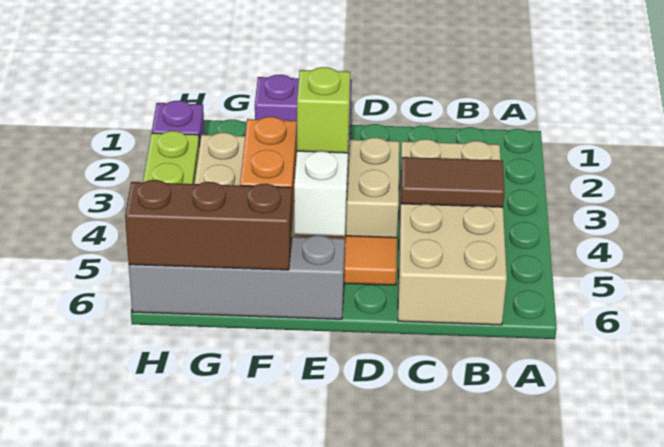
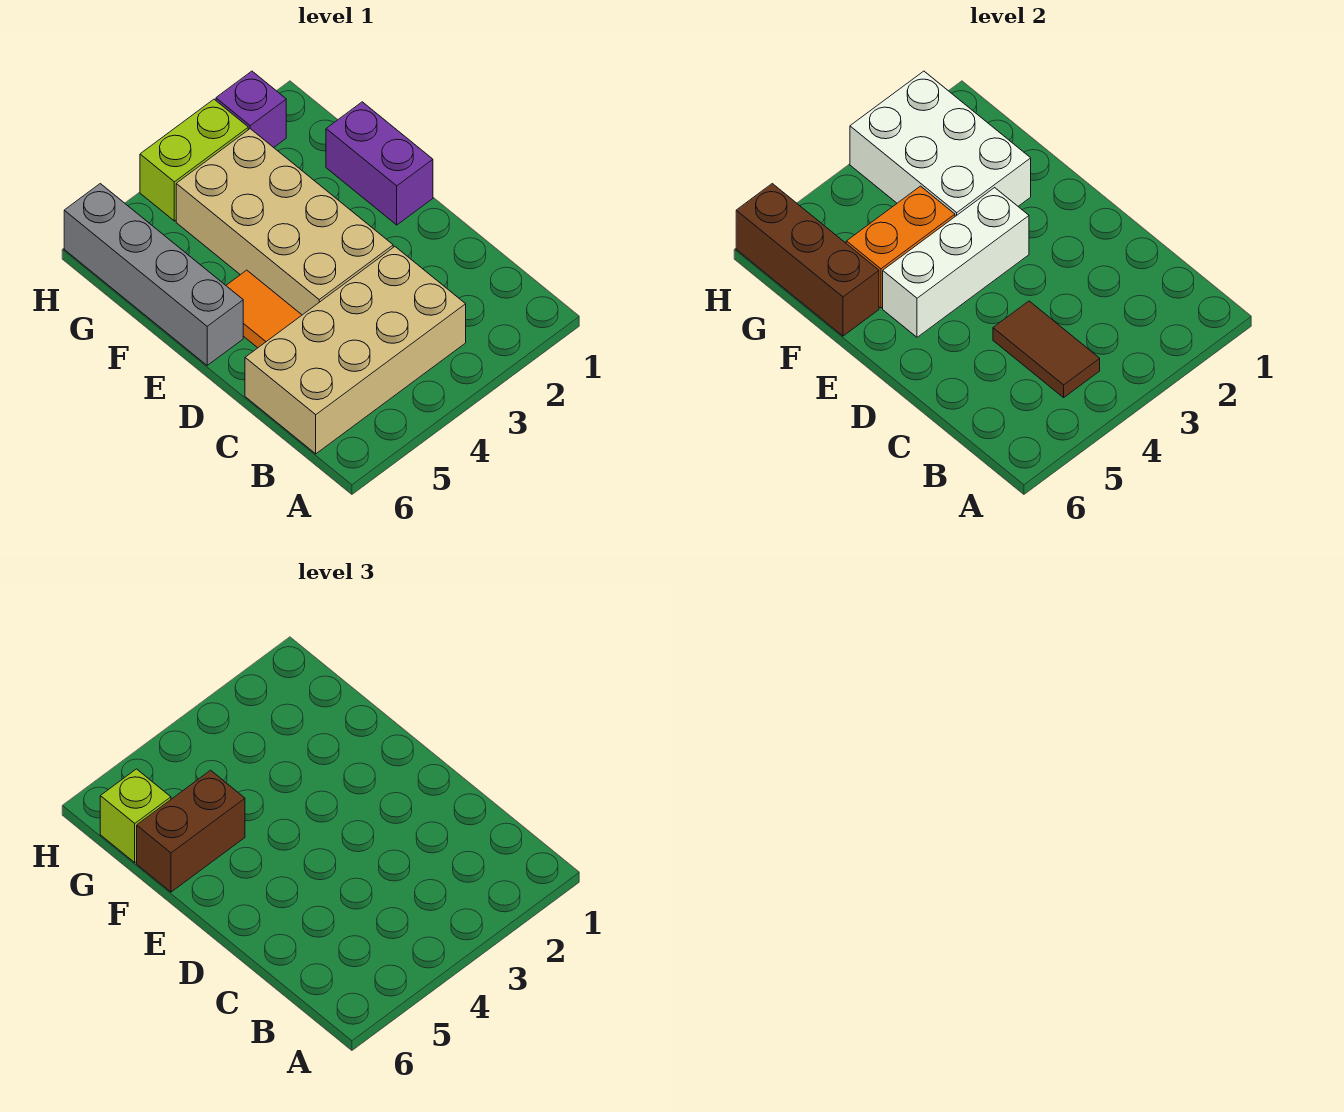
lime 1x1 brick [297,67,350,153] -> lime 1x1 brick moved to [100,769,171,863]
none -> white 2x3 brick [850,71,1031,216]
none -> brown 1x2 brick [137,770,245,892]

